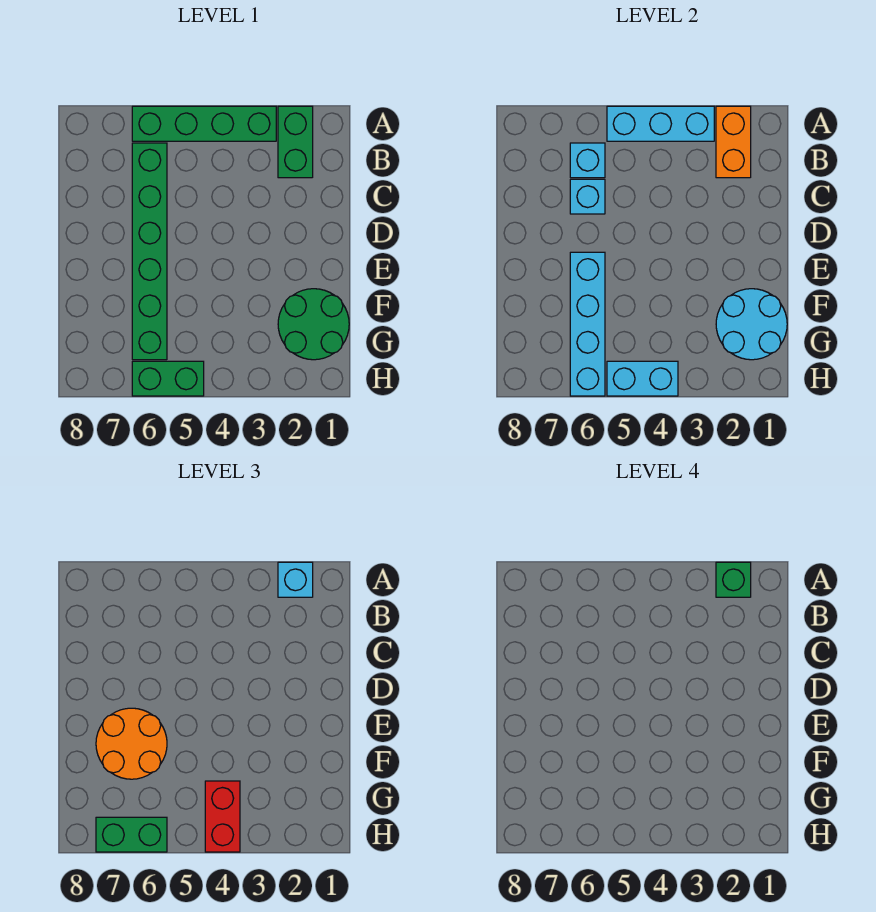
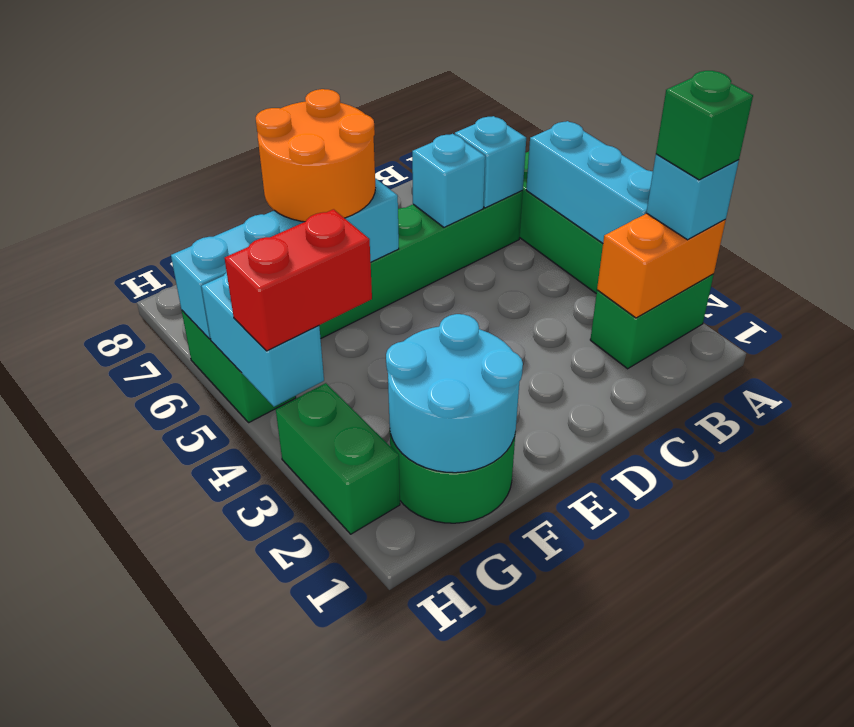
green 1x2 brick [96,817,167,852] -> green 1x2 brick moved to [276,383,400,534]

